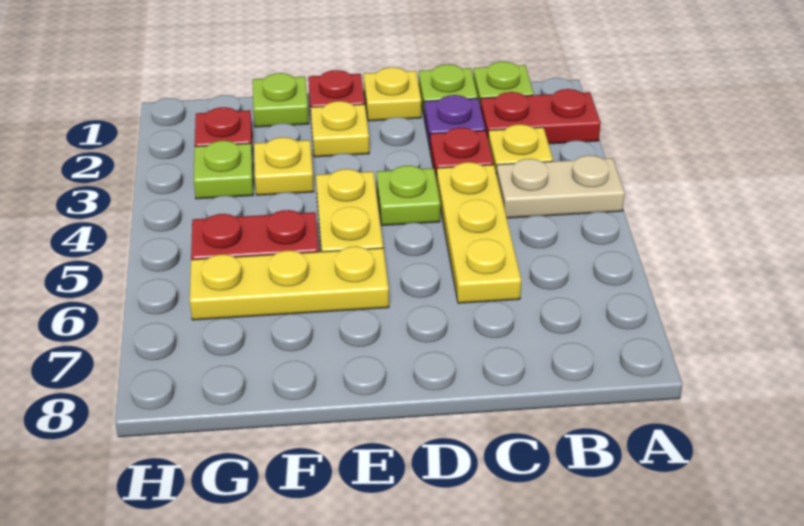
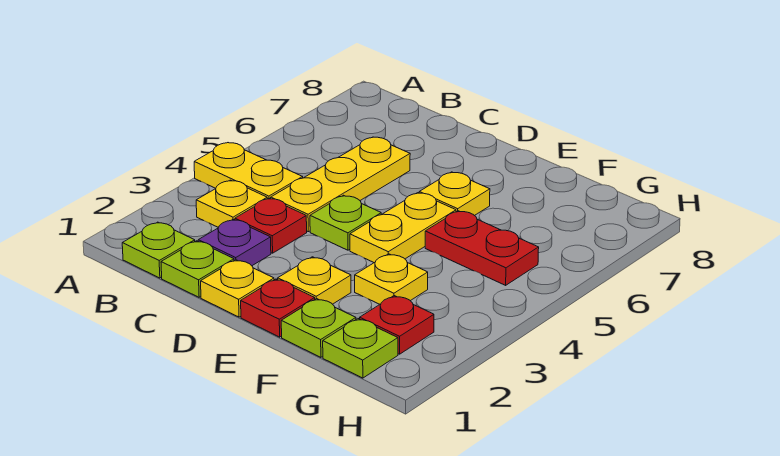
red 1x2 plate [480,89,601,144] -> none
tan 1x2 plate [496,155,625,218] -> yellow 1x2 plate [194,143,303,199]
yellow 1x3 plate [190,246,389,320] -> yellow 1x1 plate [419,172,490,216]
lime 1x1 plate [194,141,253,199] -> lime 1x1 plate moved to [323,319,398,378]

